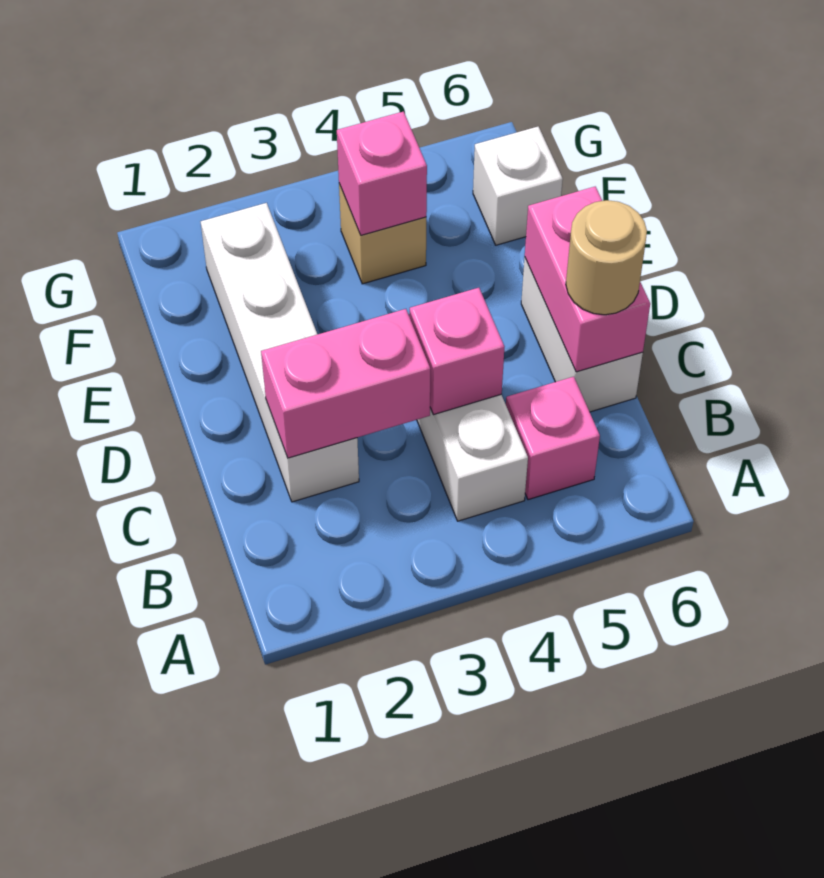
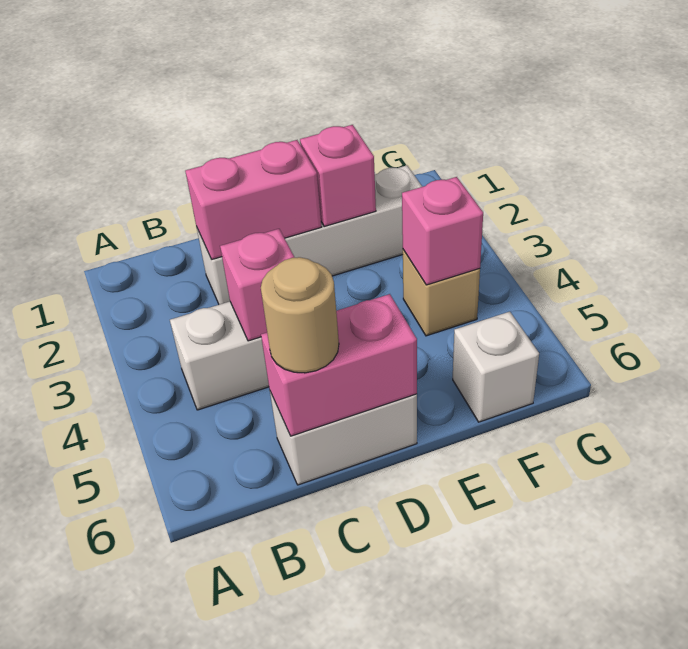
pink 1x1 brick [506,377,600,500] -> pink 1x1 brick moved to [300,125,376,227]
pink 1x2 brick [261,309,430,458] -> pink 1x2 brick turned to [185,140,321,259]

